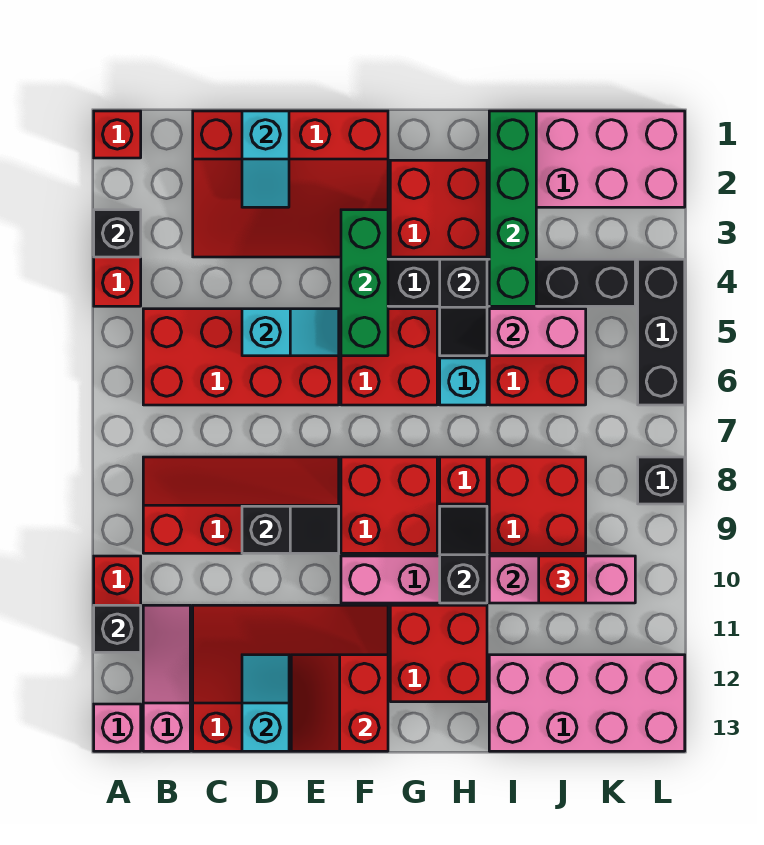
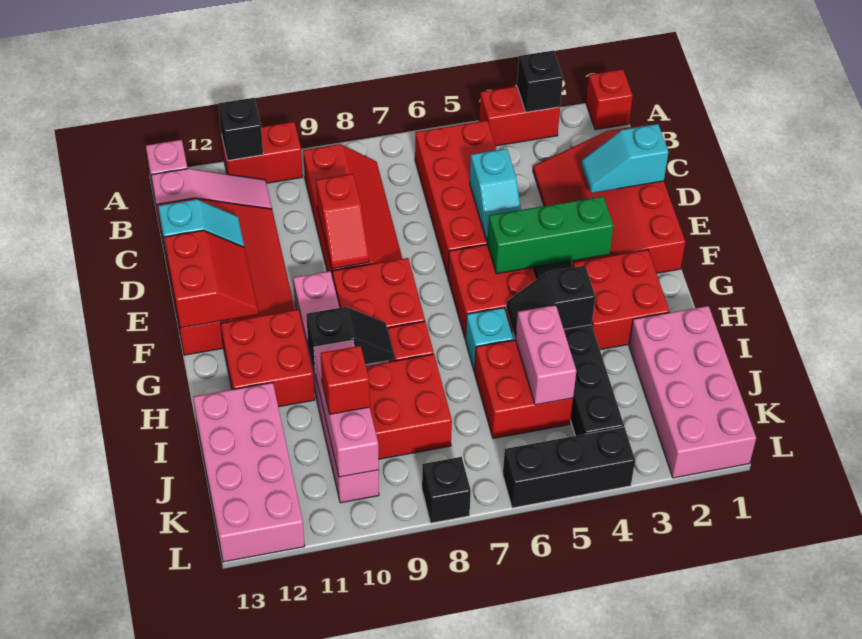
black 1x2 slope [242,506,339,553] -> red 1x2 slope [316,174,369,269]
red 2x2 slope [291,655,388,751] -> red 2x2 slope turned to [164,231,258,328]
green 1x4 brick [489,111,536,306] -> none

